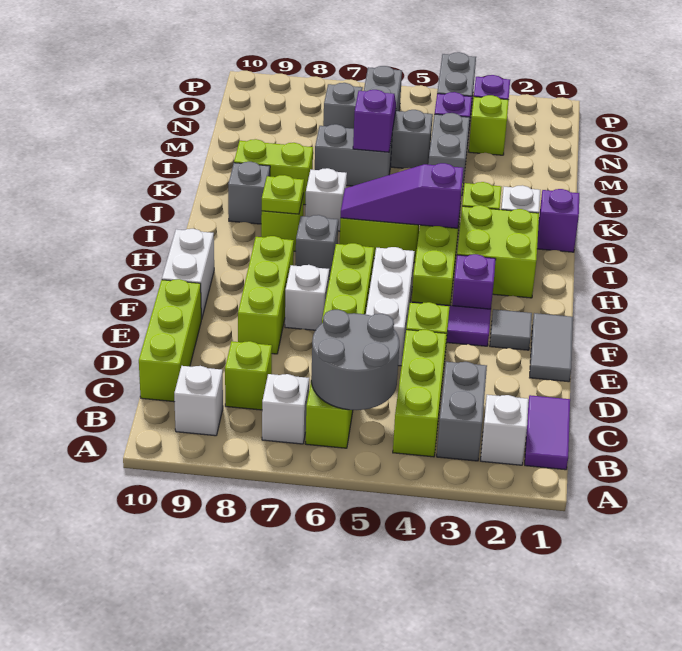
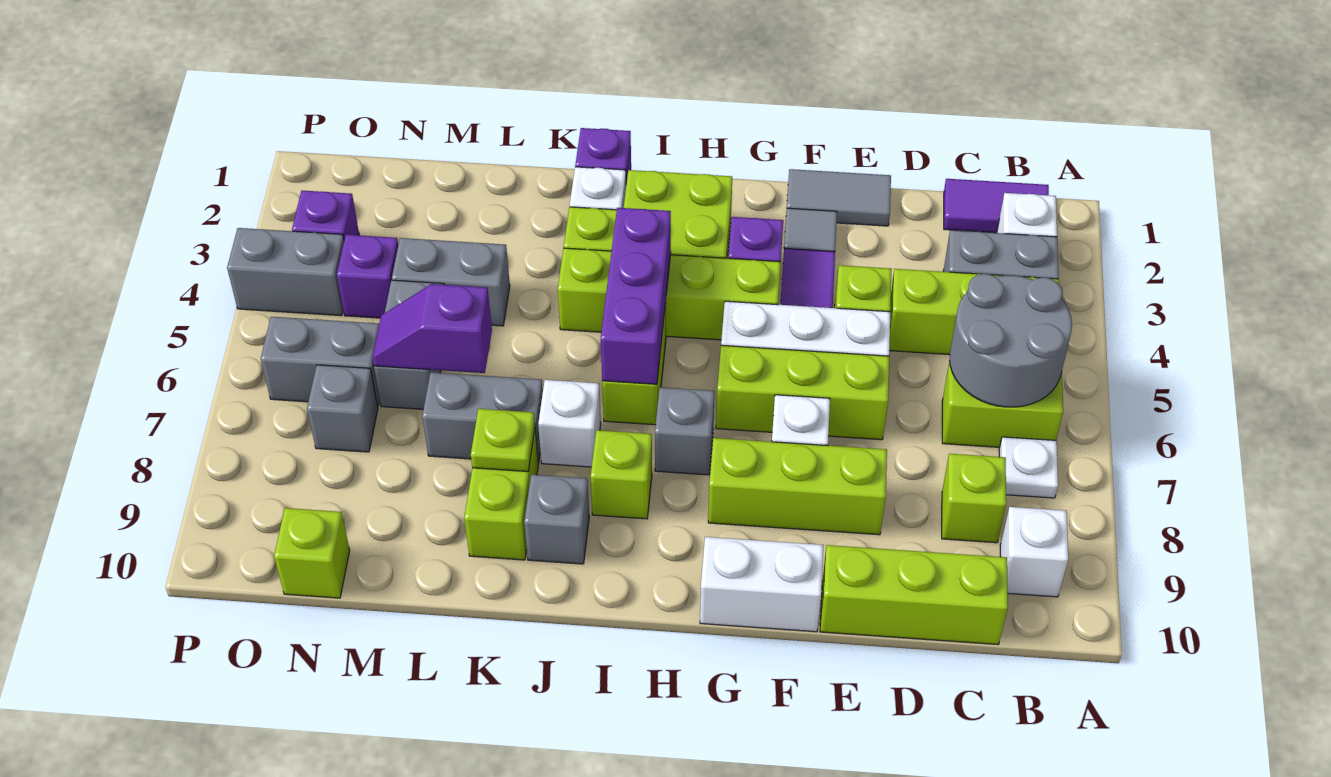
white 1x1 brick [262,374,309,444] -> white 1x1 plate [999,437,1058,498]
purple 1x3 slope [341,163,463,228] -> purple 1x3 brick [601,208,671,384]
lime 1x1 plate [262,175,304,214] -> lime 1x1 plate moved to [471,409,535,472]
grey 1x2 brick [315,124,392,186] -> grey 1x2 brick turned to [422,372,543,463]
lime 1x1 brick [469,95,509,155] -> lime 1x1 brick moved to [274,508,350,598]

